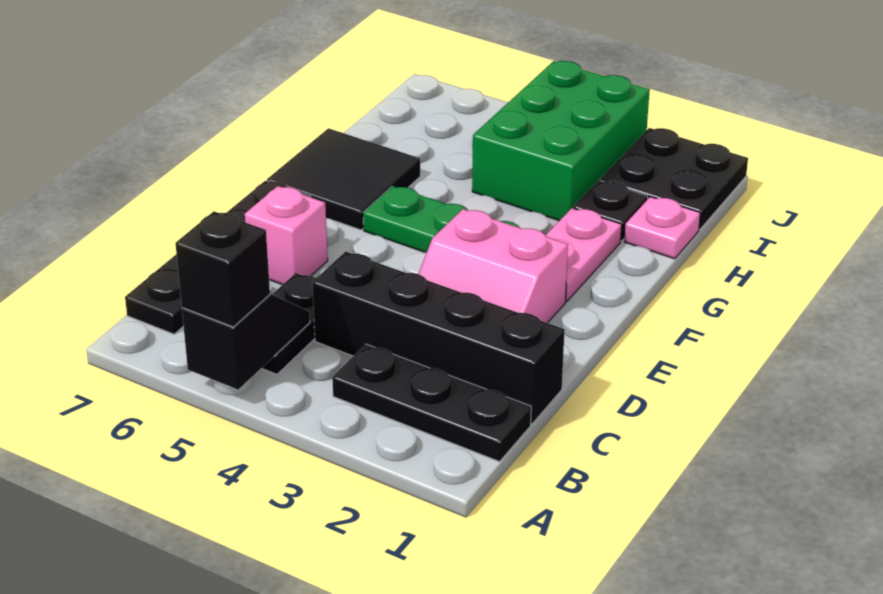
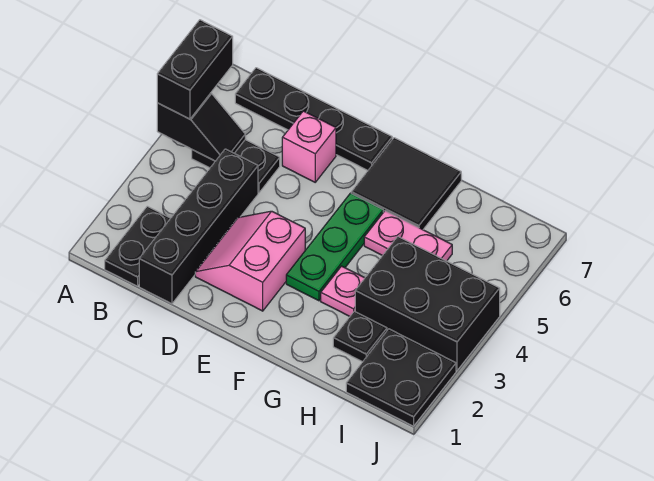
black 1x1 brick [175,211,270,327] -> black 1x2 brick [157,20,233,119]
black 1x3 plate [332,344,531,462] -> black 1x2 plate [105,206,171,286]
pink 1x2 plate [546,208,622,302] -> pink 1x2 plate moved to [364,211,452,261]
pink 1x1 plate [624,197,700,259] -> pink 1x1 plate moved to [321,266,365,316]
green 2x3 brick [472,61,650,221] -> black 2x3 brick [355,237,500,371]

